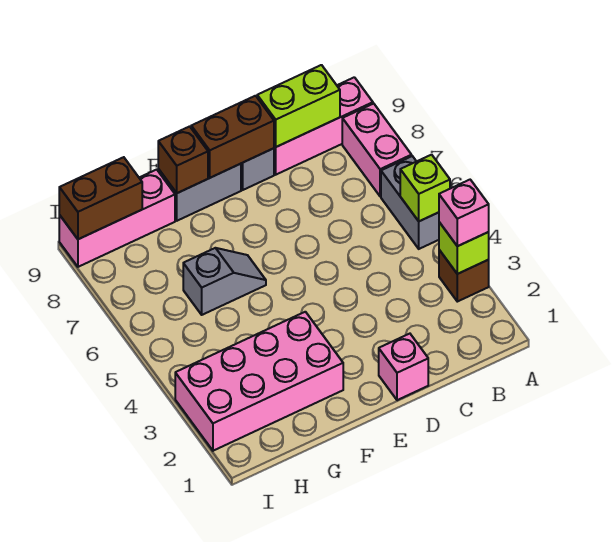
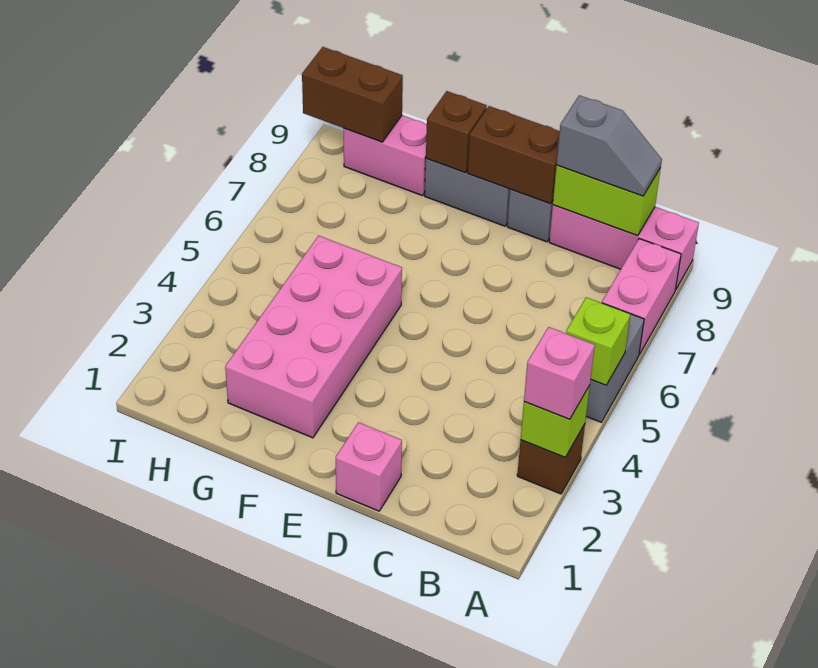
pink 2x4 brick [175,312,343,451] -> pink 2x4 brick turned to [225,236,402,438]
grey 1x2 slope [183,248,266,315] -> grey 1x2 slope moved to [557,95,662,196]
pink 1x3 brick [59,170,175,267] -> pink 1x2 brick [344,115,427,196]

